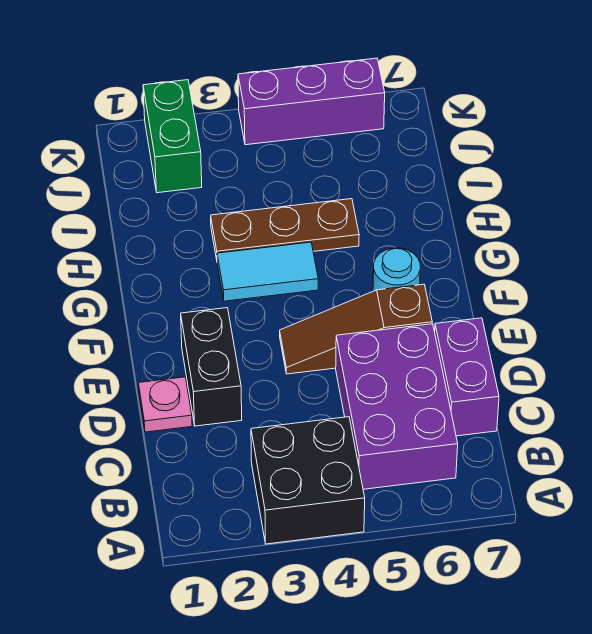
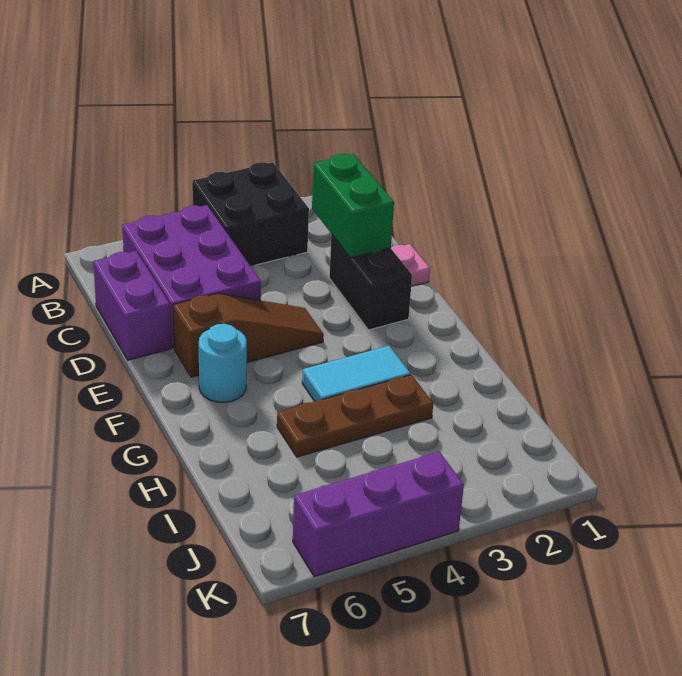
green 1x2 brick [143,80,202,193] -> green 1x2 brick moved to [312,154,394,258]

